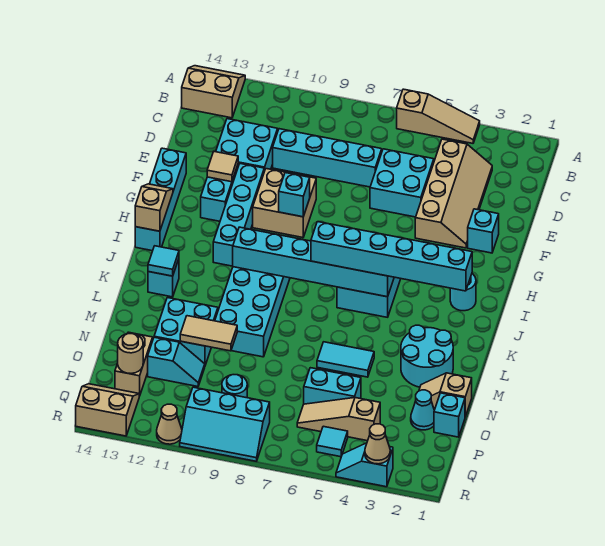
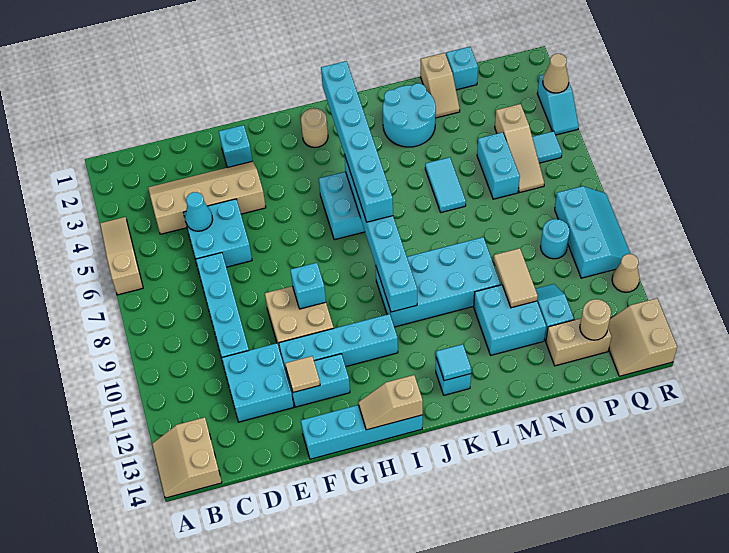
cyan 1x1 round brick [450,274,476,311] -> tan 1x1 round brick [301,108,328,148]
cyan 1x1 cone [411,390,434,430] -> cyan 1x1 cone moved to [185,192,213,231]

